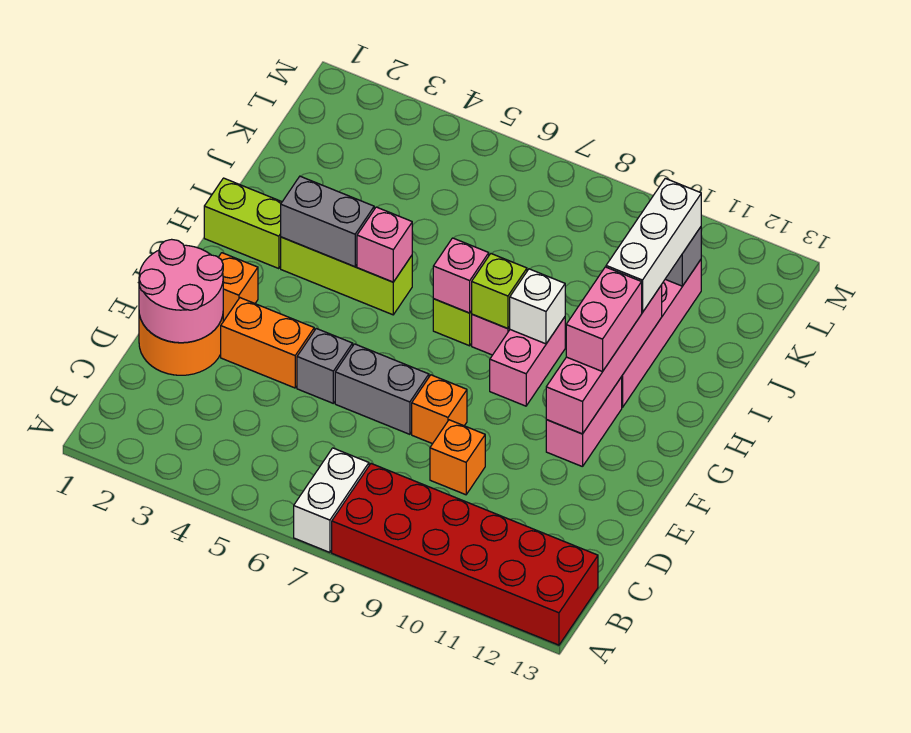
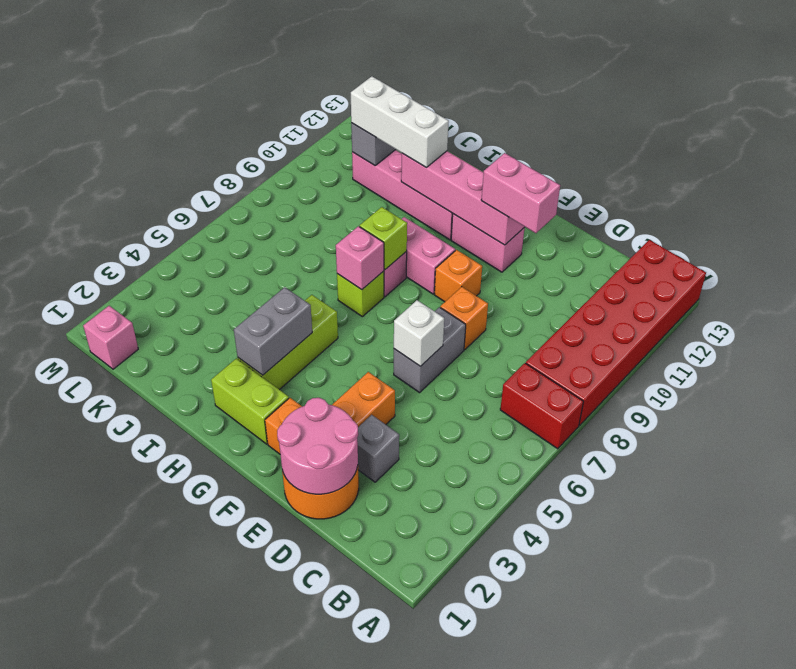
white 1x2 brick [294,448,369,552] -> red 1x2 brick [500,363,583,449]
orange 1x1 brick [430,420,485,495] -> orange 1x1 brick moved to [434,250,482,302]
grey 1x1 brick [297,329,353,403] -> grey 1x1 brick moved to [357,415,399,482]
pink 1x2 brick [566,267,642,372] -> pink 1x2 brick moved to [481,153,560,233]
lime 1x2 brick [204,178,282,269] -> lime 1x2 brick turned to [211,358,289,444]
pink 1x1 brick [357,207,412,282] -> pink 1x1 brick moved to [83,306,138,369]
white 1x1 brick [509,269,565,344] -> white 1x1 brick moved to [394,300,444,366]

